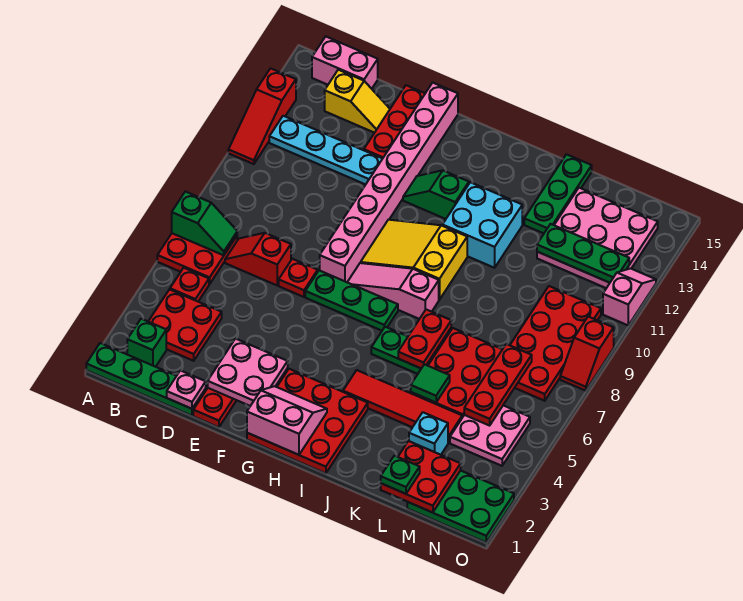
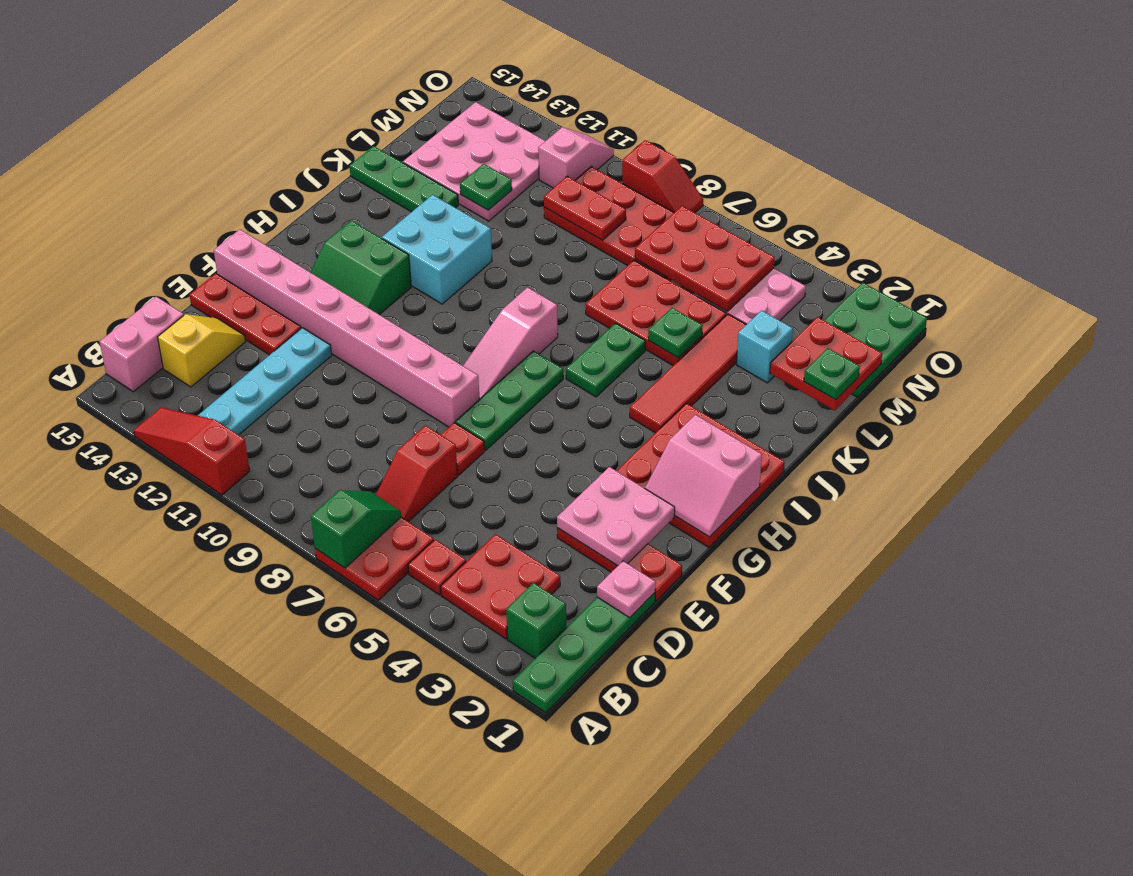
red 1x3 slope [228,68,296,164] -> red 1x3 slope turned to [133,407,250,495]
pink 2x2 slope [247,386,327,455] -> pink 2x2 slope turned to [645,415,762,537]
yellow 2x3 slope [361,220,467,300] -> none
green 1x2 slope [403,170,469,219] -> green 2x2 slope [311,221,411,315]
red 1x2 plate [398,310,451,368] -> red 1x2 plate moved to [544,176,626,240]
green 1x1 tile [411,364,450,403] -> green 1x1 plate [648,308,703,358]
green 1x3 plate [537,224,629,283] -> green 1x1 plate [460,164,512,210]
red 1x3 plate [464,344,532,426] -> red 2x3 plate [635,206,775,311]
pink 1x2 slope [603,268,656,325] -> pink 1x2 slope turned to [538,127,614,188]

